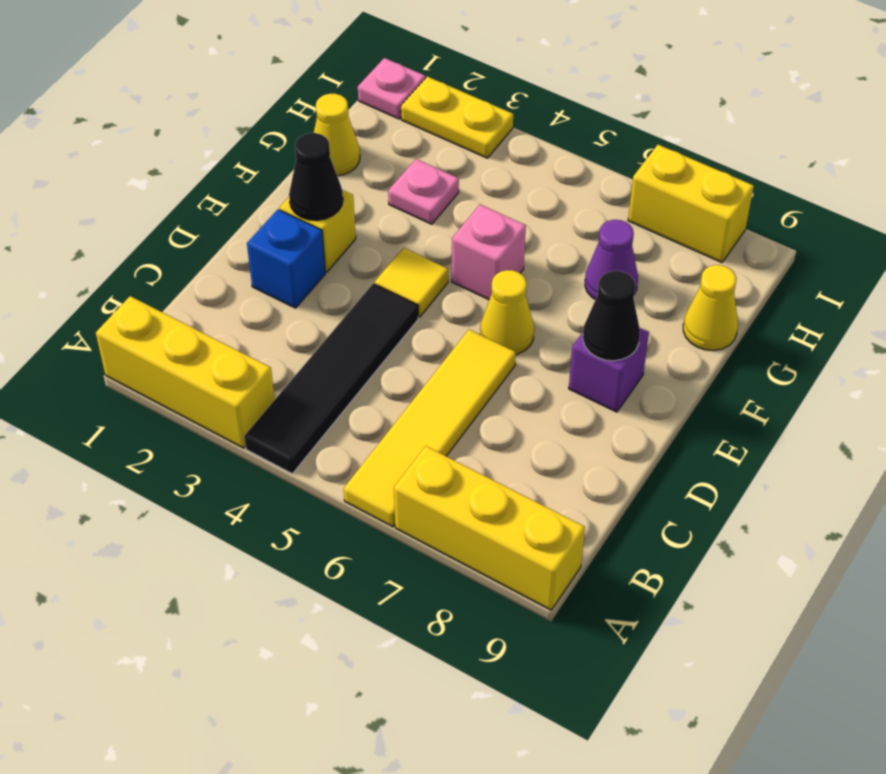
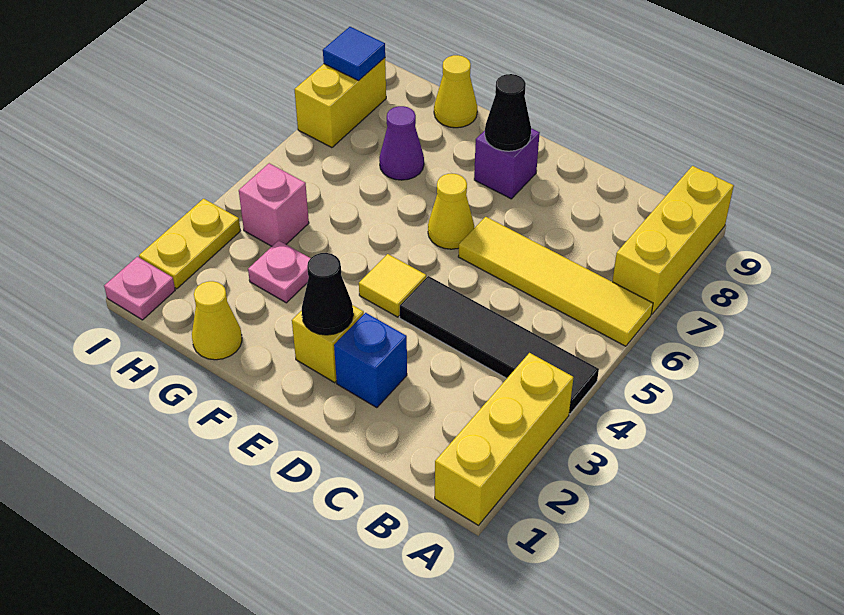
pink 1x1 brick [452,205,526,300] -> pink 1x1 brick moved to [239,163,309,246]
none -> blue 1x1 tile [323,27,385,81]

